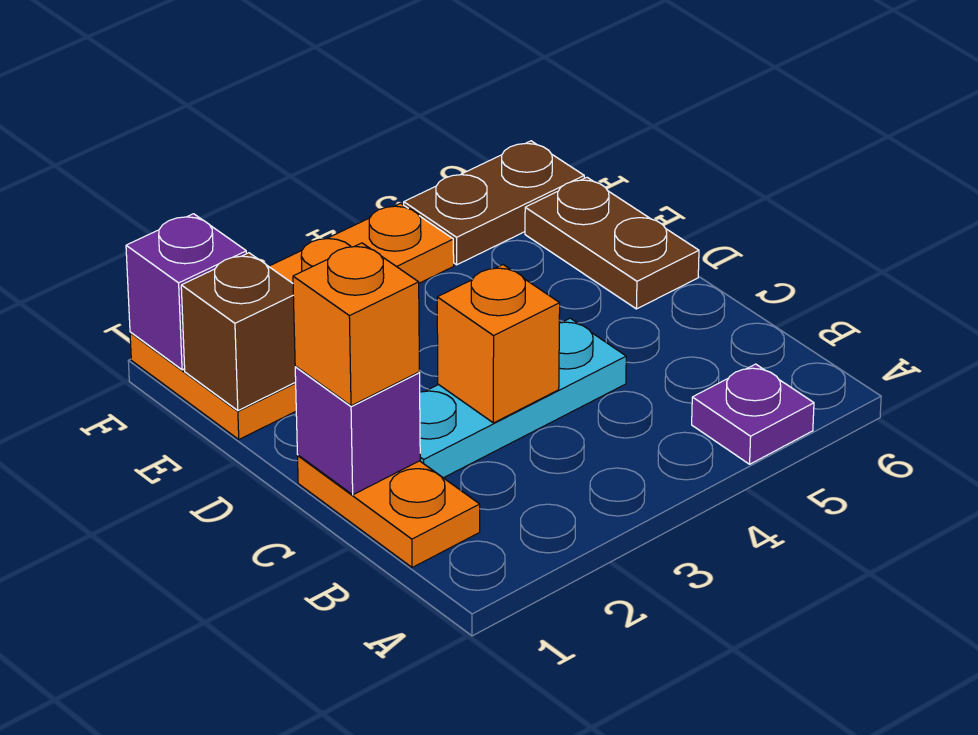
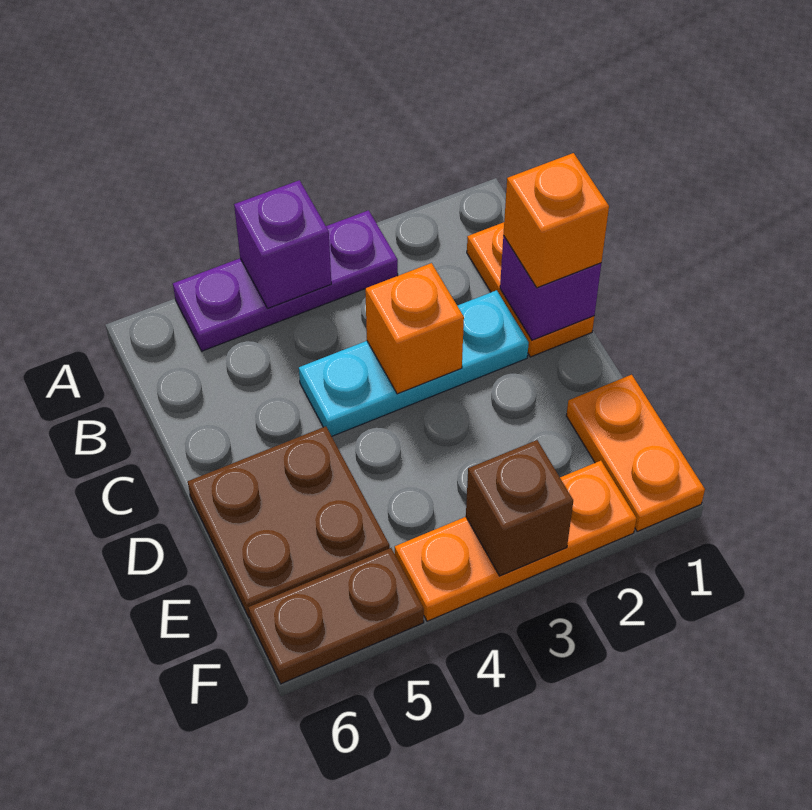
purple 1x1 plate [692,364,814,464] -> purple 1x3 plate [173,210,398,351]
brown 1x2 plate [525,177,699,309] -> brown 2x2 plate [188,426,390,618]
brown 1x1 brick [181,253,296,411] -> brown 1x1 brick moved to [466,440,573,576]
purple 1x1 brick [126,214,246,370] -> purple 1x1 brick moved to [234,180,331,308]

